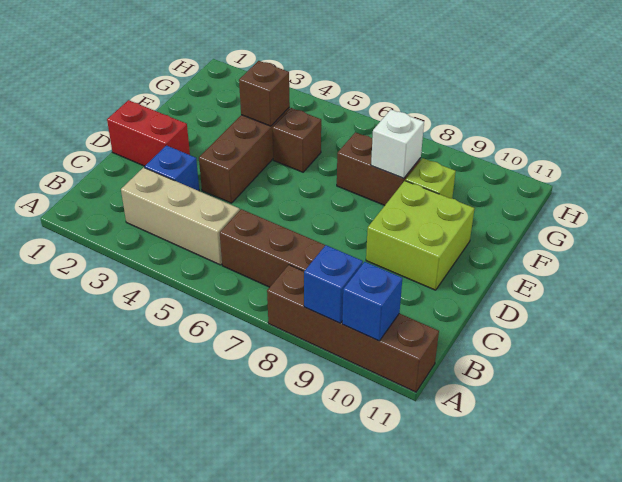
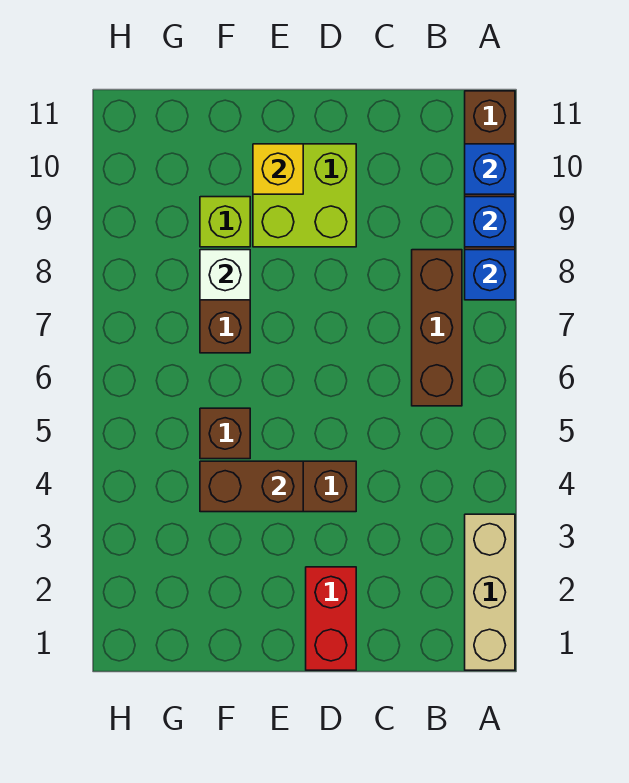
tan 1x3 brick [121,167,240,265] -> tan 1x3 brick moved to [465,514,515,670]
blue 1x1 brick [145,146,199,191] -> blue 1x1 brick moved to [465,250,515,300]
none -> yellow 1x1 brick [253,144,303,194]
brown 1x1 brick [239,61,290,126] -> brown 1x2 brick [200,461,303,512]

